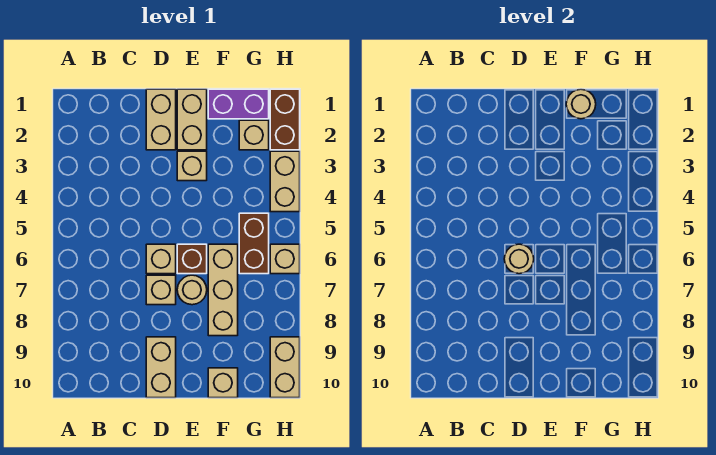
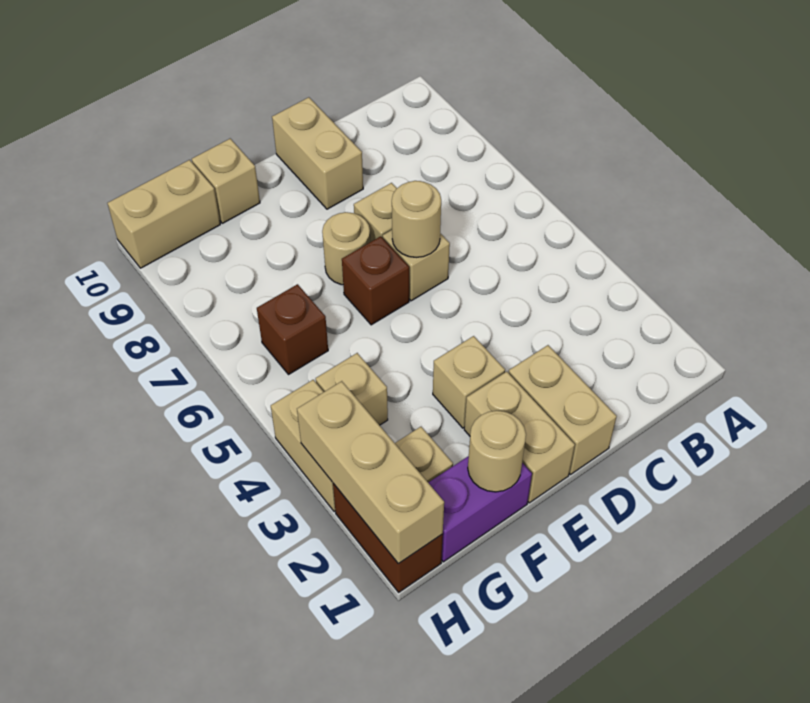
tan 1x3 brick [208,244,238,336] -> tan 1x3 brick moved to [297,381,444,564]
brown 1x2 brick [239,213,269,274] -> brown 1x1 brick [257,284,328,375]
tan 1x1 brick [270,244,300,274] -> tan 1x1 brick moved to [316,353,388,425]
tan 1x2 brick [270,337,300,398] -> tan 1x2 brick turned to [108,160,220,268]

